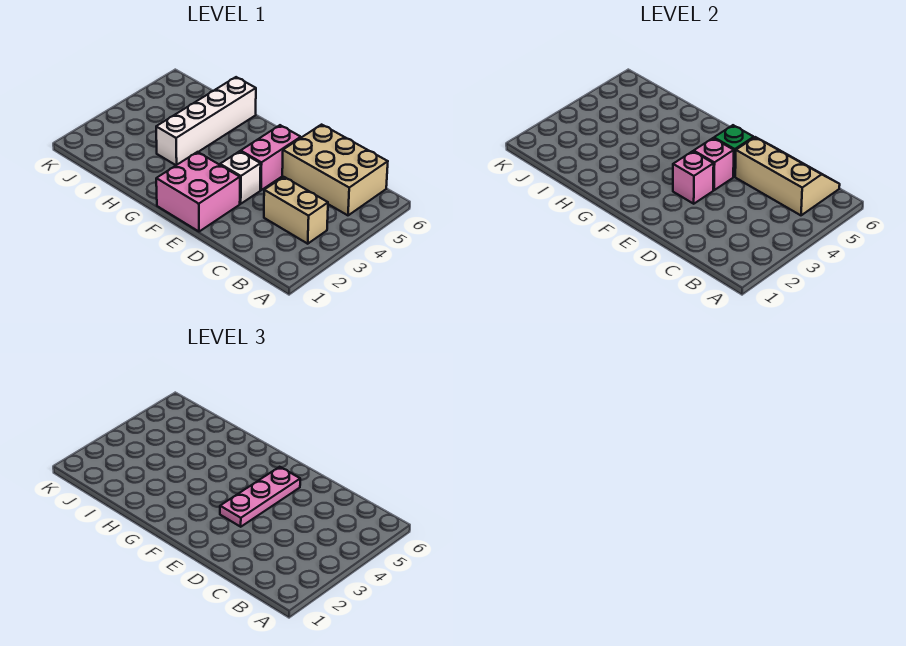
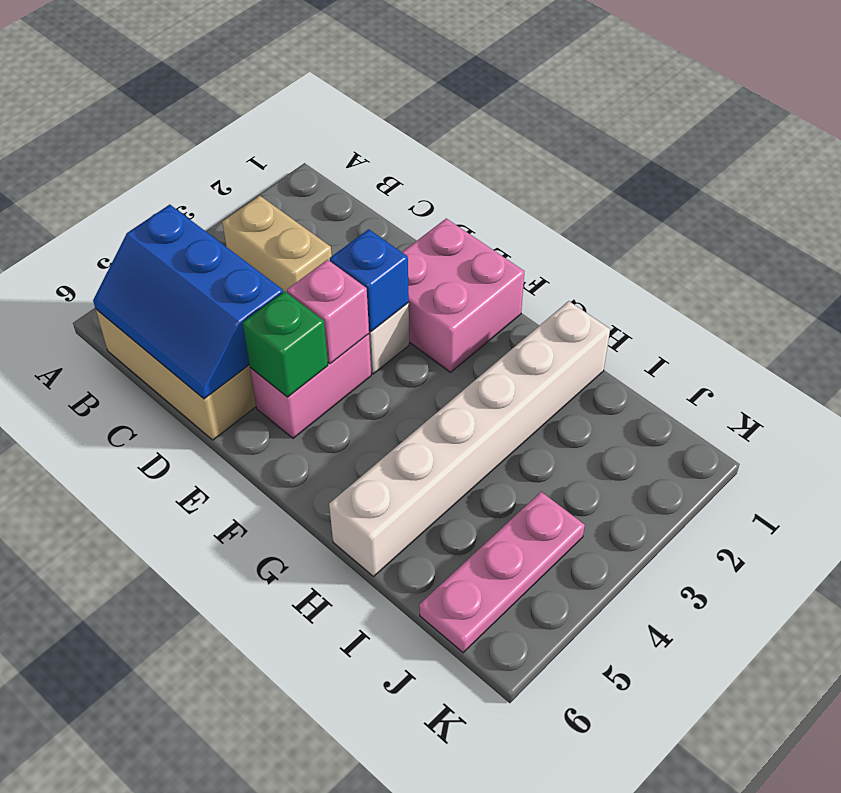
tan 2x3 slope [735,137,840,215] -> blue 2x3 slope [93,205,283,399]
pink 1x1 brick [673,151,714,204] -> blue 1x1 brick [330,229,409,331]
pink 1x3 plate [220,467,300,527] -> pink 1x3 plate moved to [419,492,585,653]
white 1x4 brick [156,77,256,165] -> white 1x6 brick [329,301,610,577]

